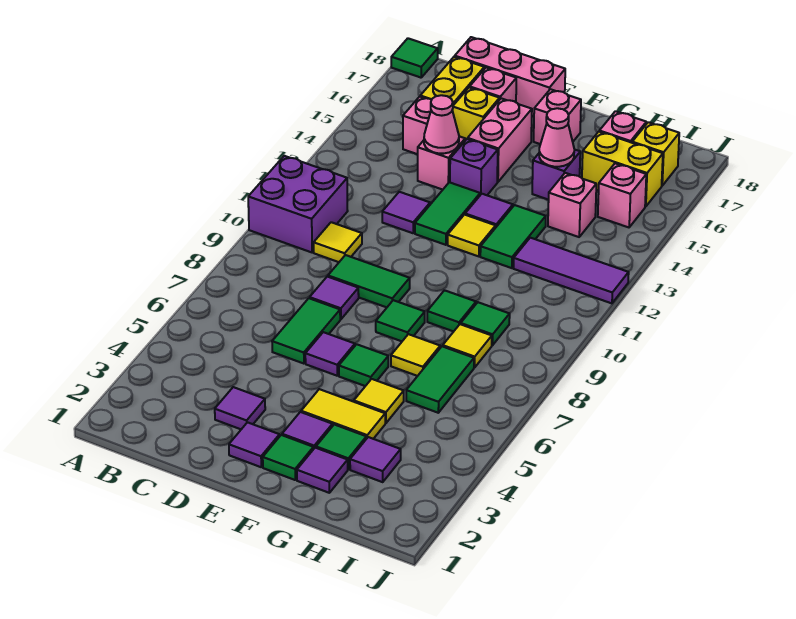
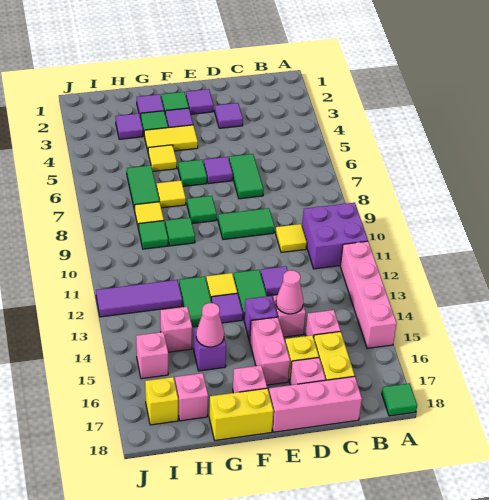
none -> pink 1x4 brick [340,241,397,348]
purple 1x1 tile [310,277,359,319] -> none
yellow 1x2 brick [582,132,663,207] -> yellow 1x2 brick moved to [209,388,274,440]

